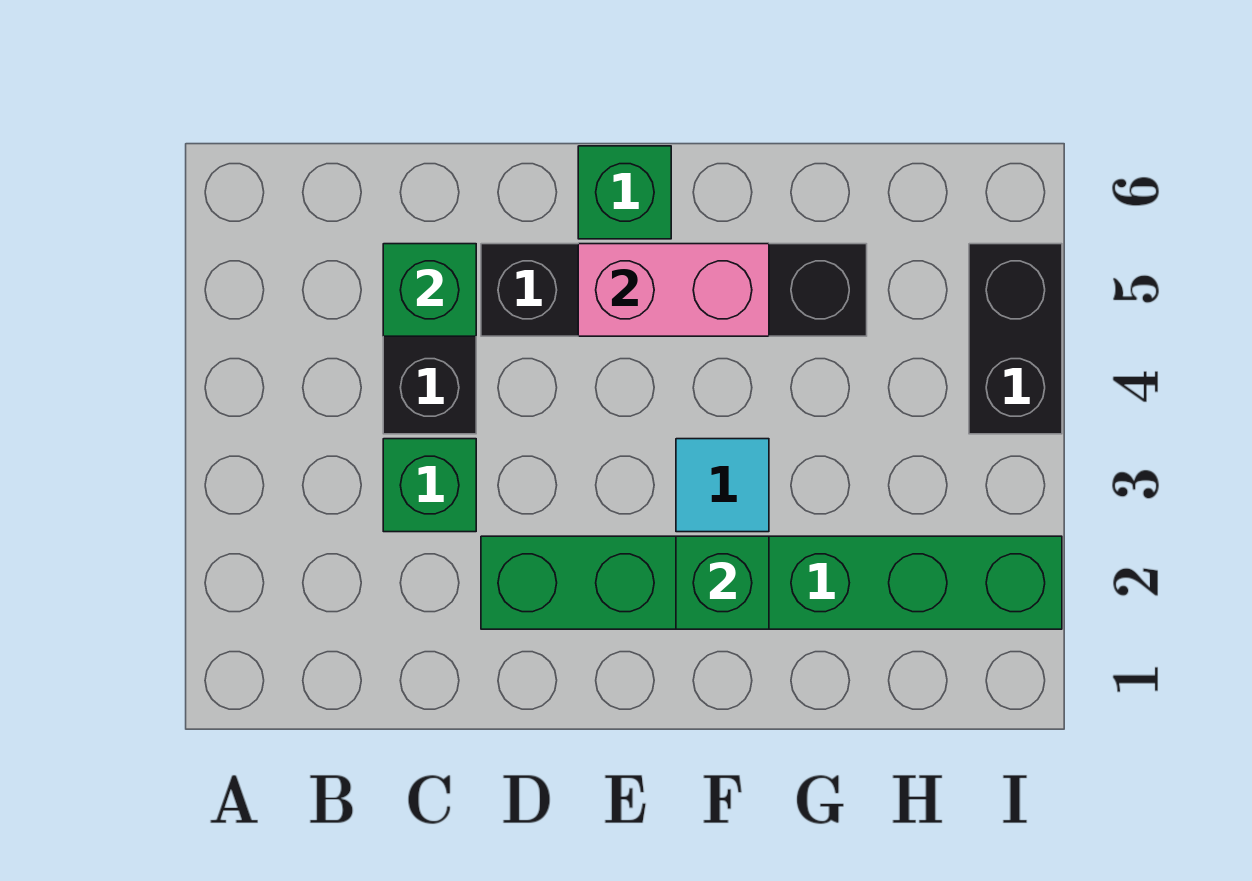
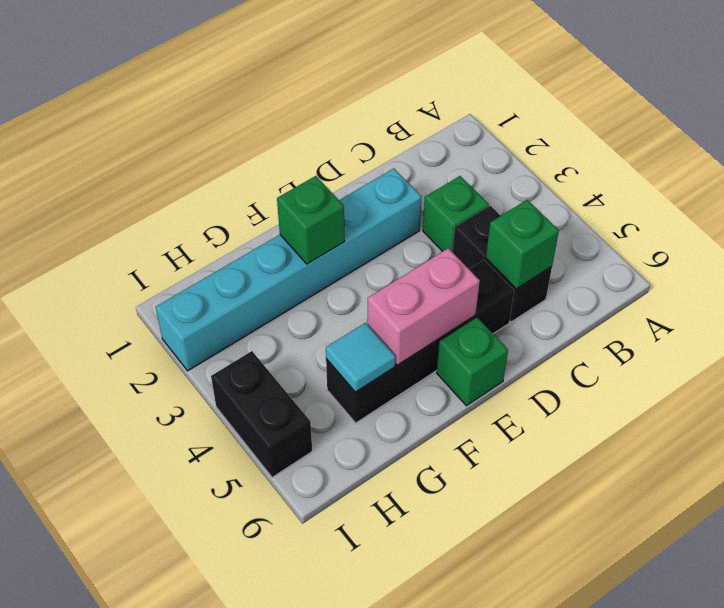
green 1x6 brick [481,536,1062,629] -> cyan 1x6 brick [156,169,422,371]
cyan 1x1 tile [676,439,769,532] -> cyan 1x1 tile moved to [326,323,395,392]

